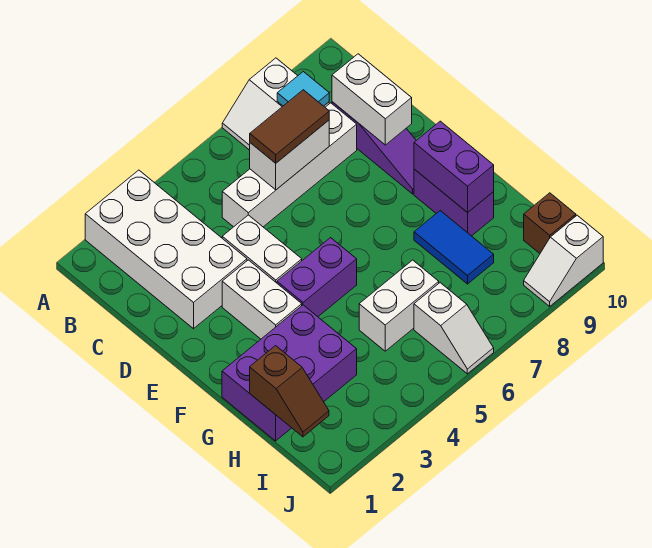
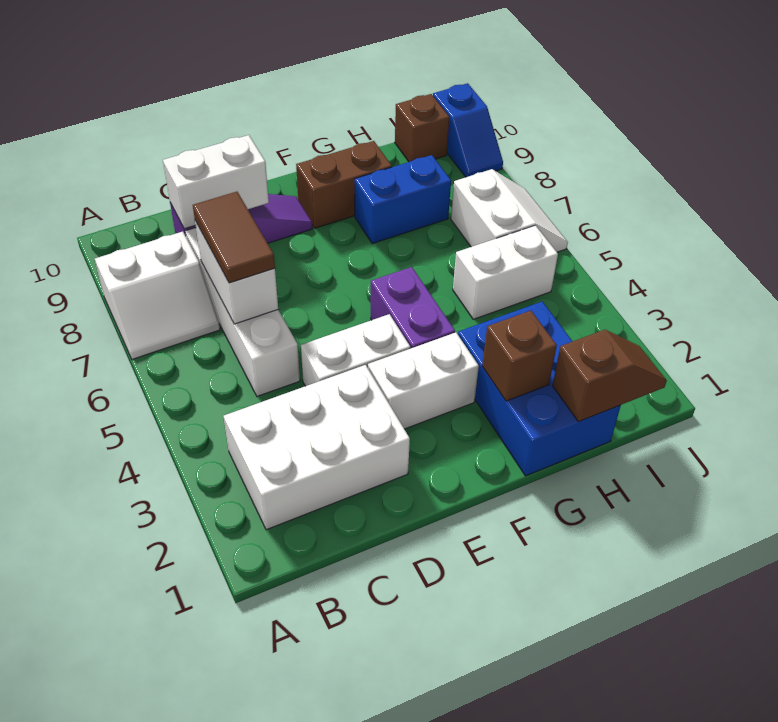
white 2x4 brick [85,170,247,329] -> white 2x3 brick [224,365,410,530]
cyan 1x1 tile [277,72,329,106] -> none
purple 1x2 brick [414,169,494,236] -> brown 1x2 brick [296,141,392,228]
purple 1x2 brick [414,121,494,213] -> none
purple 2x3 brick [222,305,357,441] -> blue 2x3 brick [458,302,621,476]
none -> brown 1x1 brick [482,311,557,401]
blue 1x2 tile [414,211,494,284] -> blue 1x2 brick [355,155,451,243]
white 1x2 brick [359,260,439,351] -> white 1x2 brick turned to [453,225,558,319]
white 1x2 slope [414,283,494,374] -> white 2x2 slope [451,169,568,252]
white 1x2 slope [524,215,603,306] -> blue 1x2 slope [433,83,503,177]

